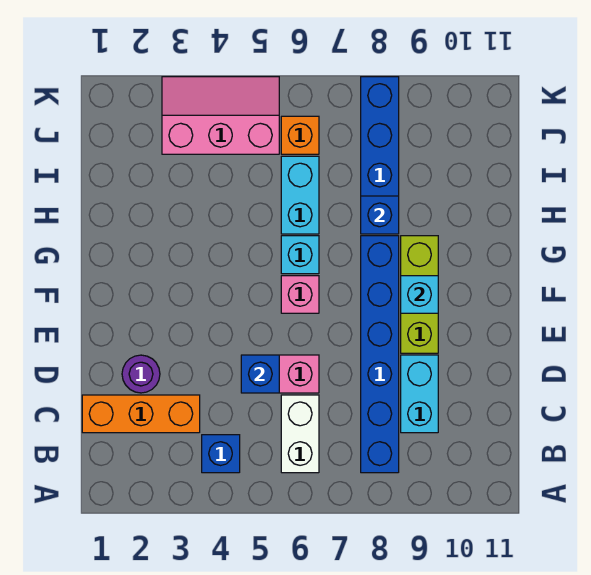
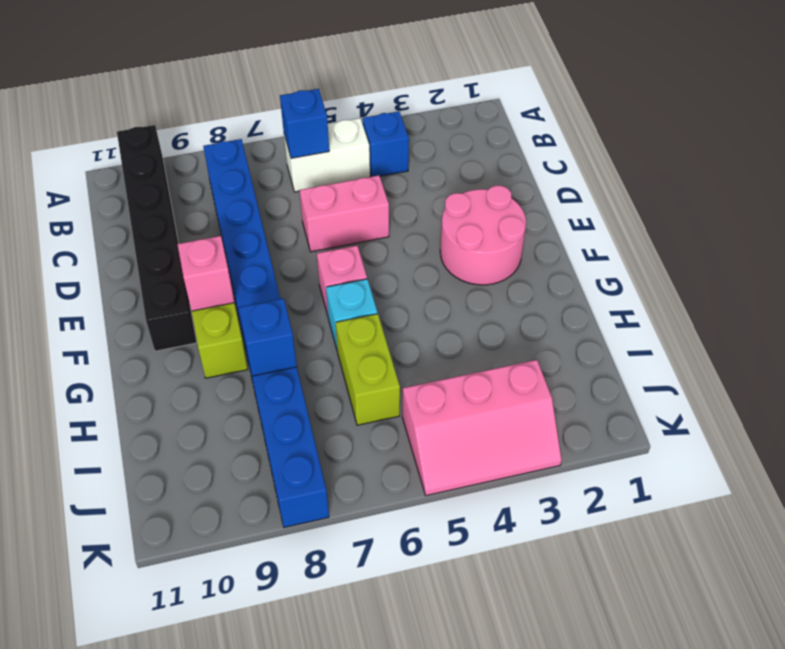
none -> black 1x6 brick [117,125,197,351]
white 1x2 brick [281,395,319,473] -> white 1x2 brick turned to [284,118,370,192]
orange 1x3 brick [82,395,200,433] -> none
cyan 1x2 brick [401,355,438,433] -> none
purple 1x1 round brick [122,355,160,393] -> none
blue 1x1 brick [241,355,279,393] -> blue 1x1 brick moved to [280,89,329,158]
none -> pink 2x2 round brick [440,186,526,285]
cyan 1x1 brick [401,276,438,313] -> pink 1x1 brick [177,236,234,311]
cyan 1x2 brick [281,156,319,234] -> lime 1x2 brick [336,314,400,425]
orange 1x1 brick [281,116,319,154] -> none

